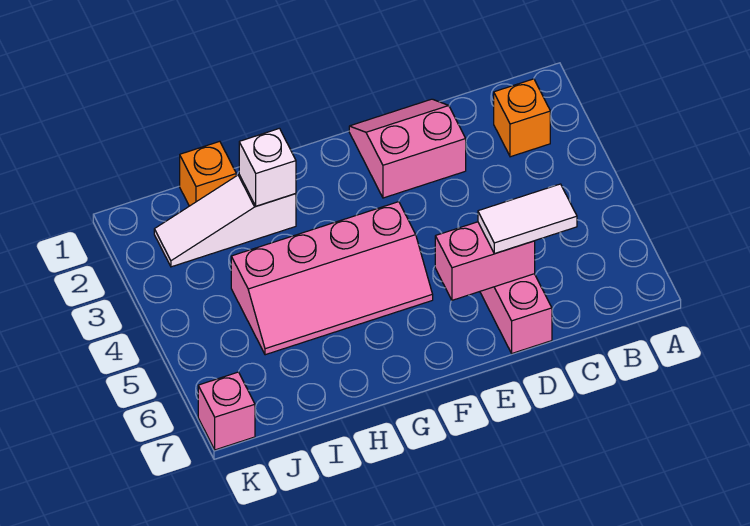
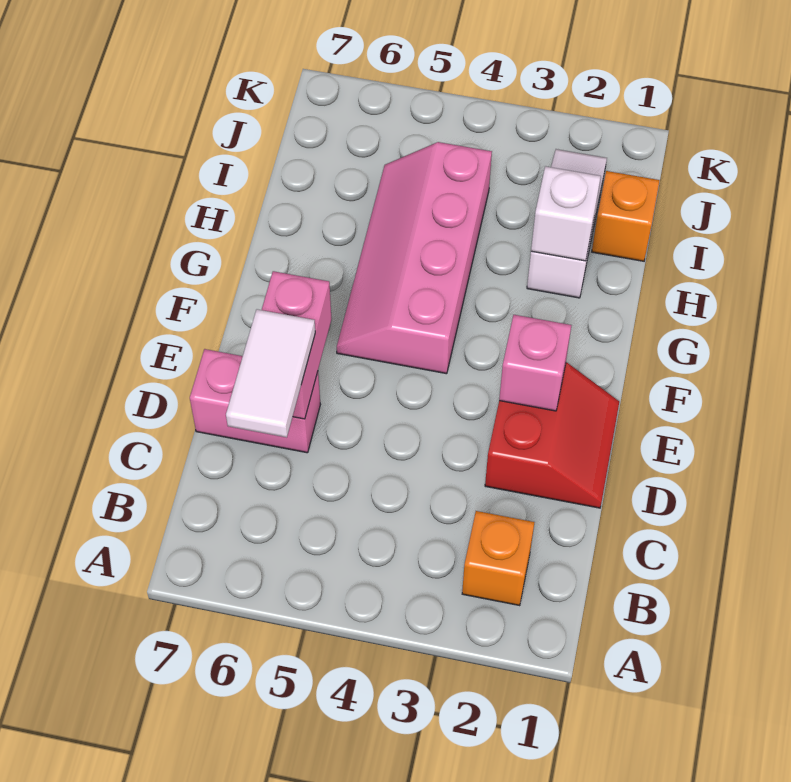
pink 2x2 slope [349,99,466,198] -> red 2x2 slope [485,362,619,508]
pink 1x1 brick [198,372,255,450] -> pink 1x1 brick moved to [499,315,571,411]

